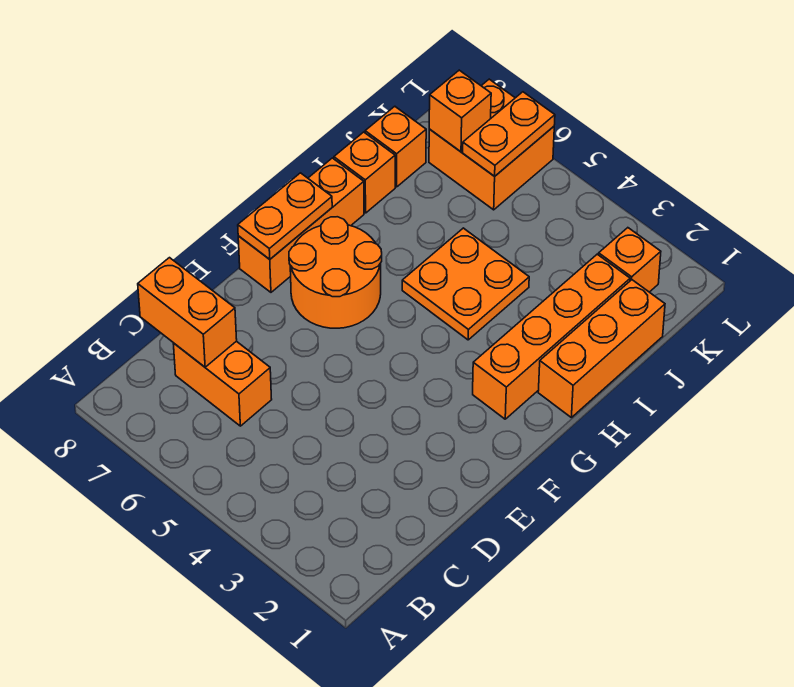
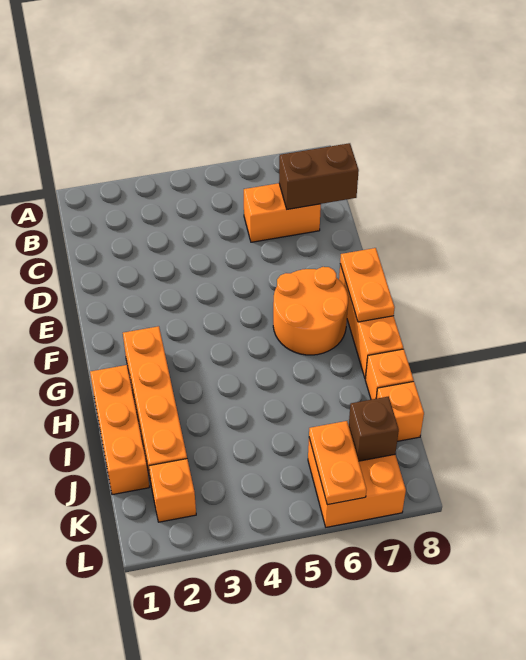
orange 1x2 brick [138,258,237,367] -> brown 1x2 brick [279,143,359,209]
orange 2x2 plate [402,228,529,340] -> none
orange 1x1 brick [429,70,491,152] -> brown 1x1 brick [349,397,399,461]

